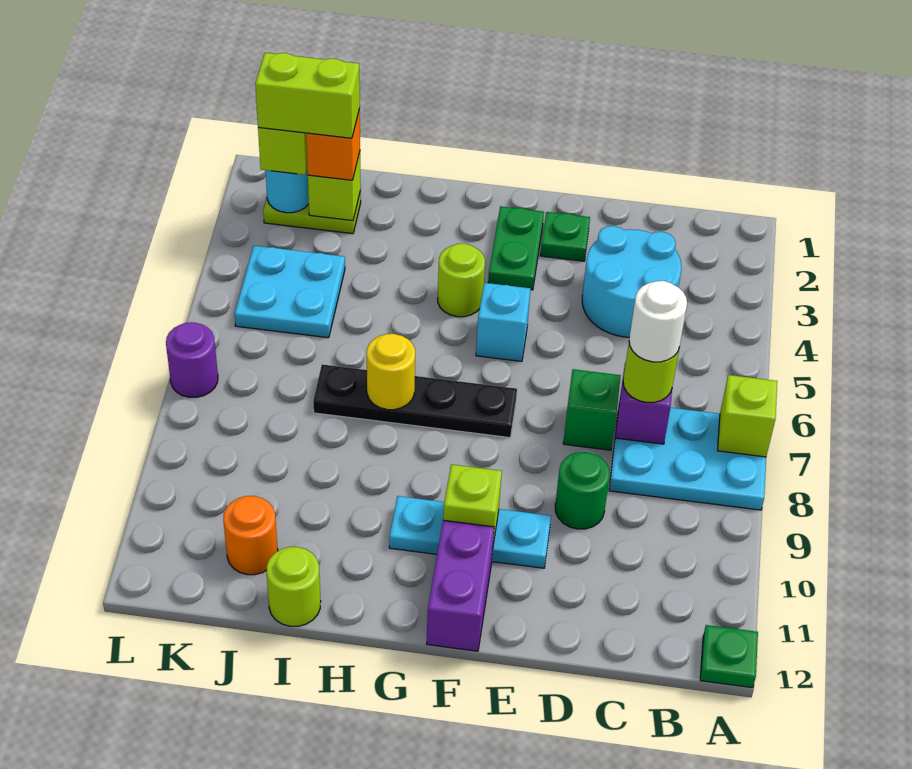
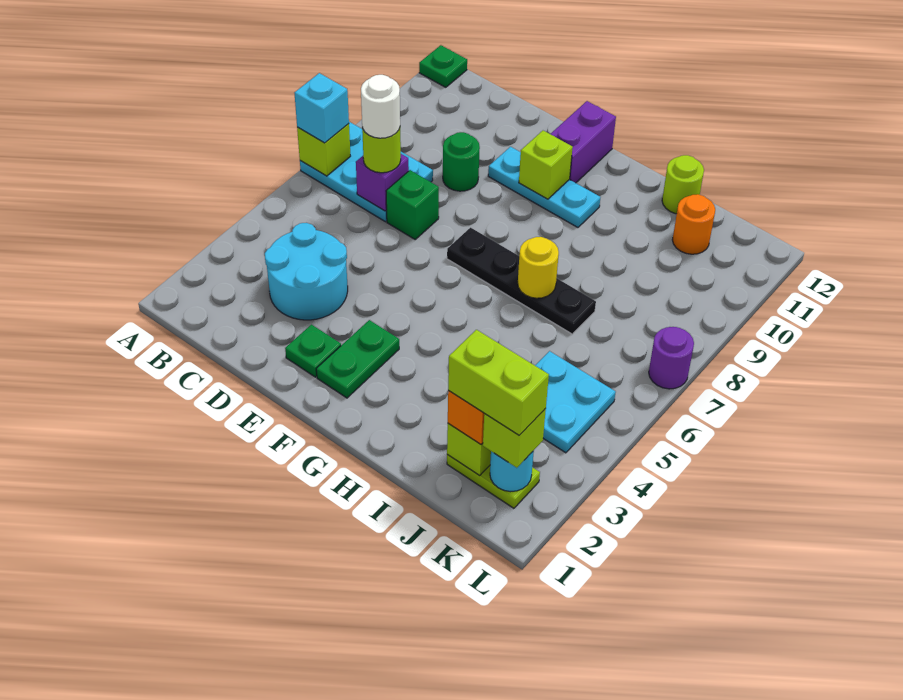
cyan 1x1 brick [476,283,531,361] -> cyan 1x1 brick moved to [295,73,349,143]
lime 1x1 round brick [438,243,485,317] -> none

